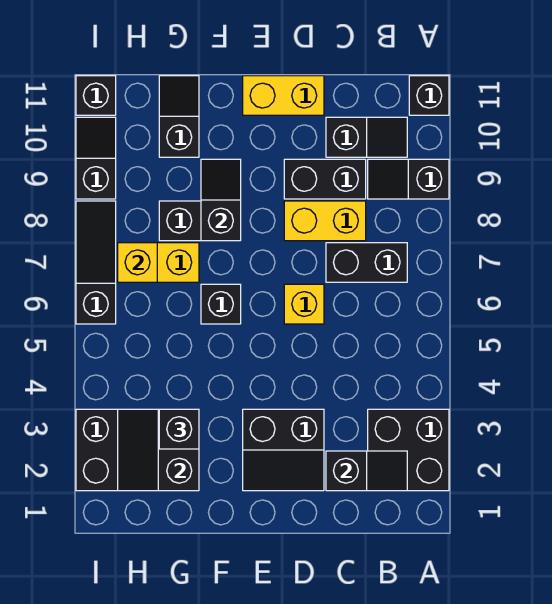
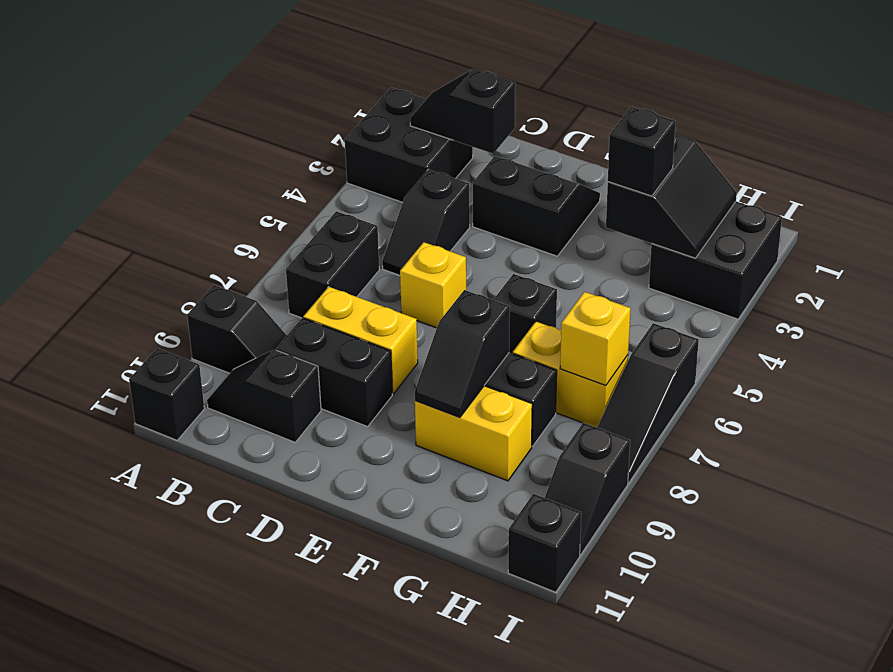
black 1x2 brick [326,243,407,282] -> black 1x2 brick turned to [286,211,379,318]
yellow 1x2 brick [243,76,324,115] -> yellow 1x2 brick moved to [415,386,532,481]
black 1x2 slope [159,76,199,157] -> black 1x2 slope moved to [382,169,470,275]

